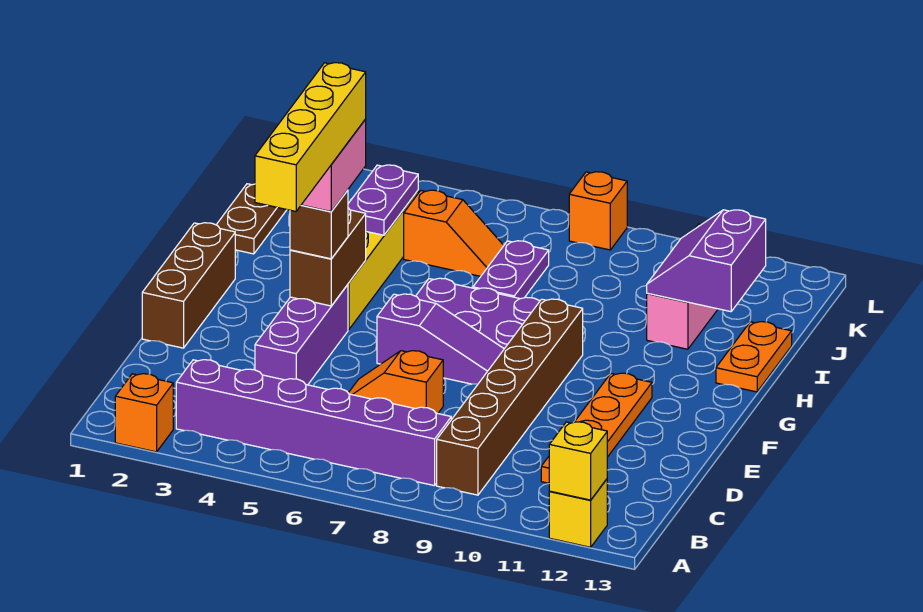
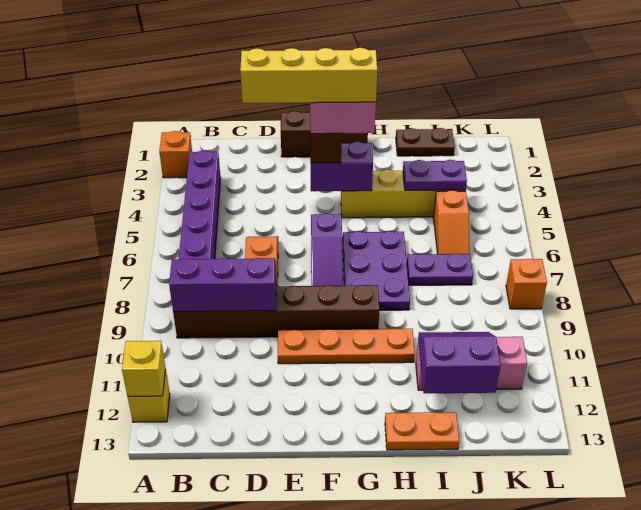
orange 1x4 plate [541,373,652,483] -> orange 1x4 plate moved to [278,329,415,364]
purple 1x3 brick [255,285,348,385] -> purple 1x3 brick moved to [169,258,276,312]
brown 1x2 brick [290,208,366,306] -> purple 1x2 brick [310,142,373,191]

